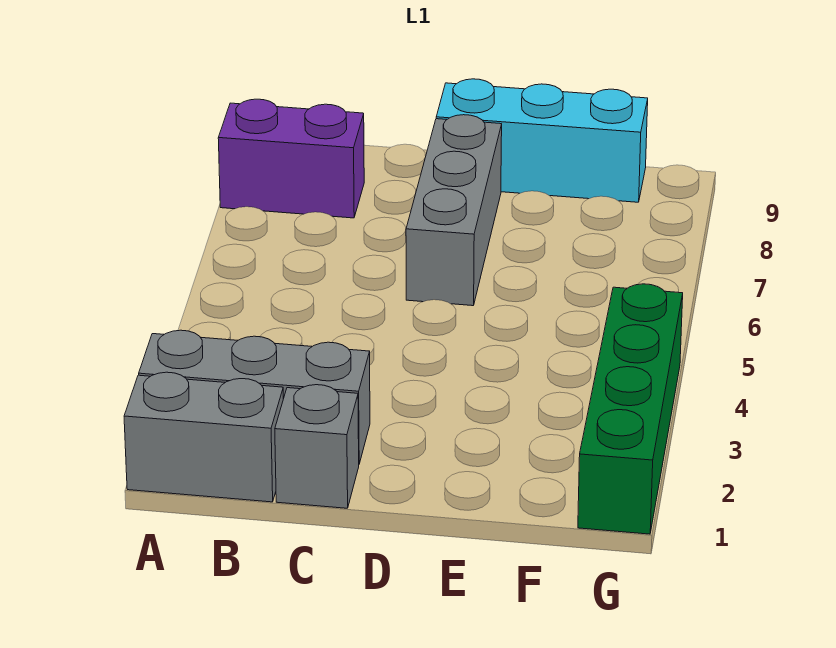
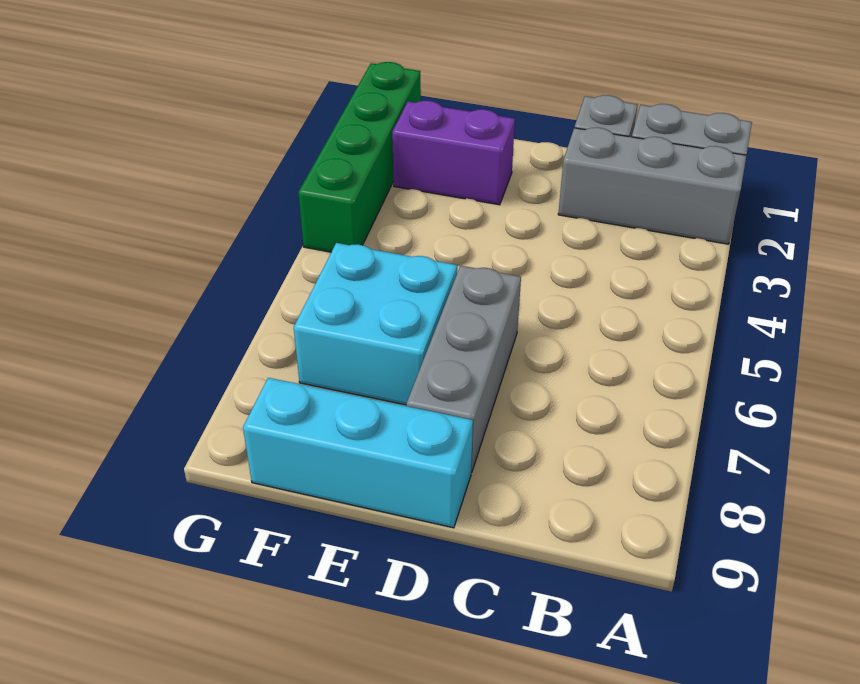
purple 1x2 brick [218,99,364,218] -> purple 1x2 brick moved to [392,101,515,205]
none -> cyan 2x2 brick [294,243,457,405]

